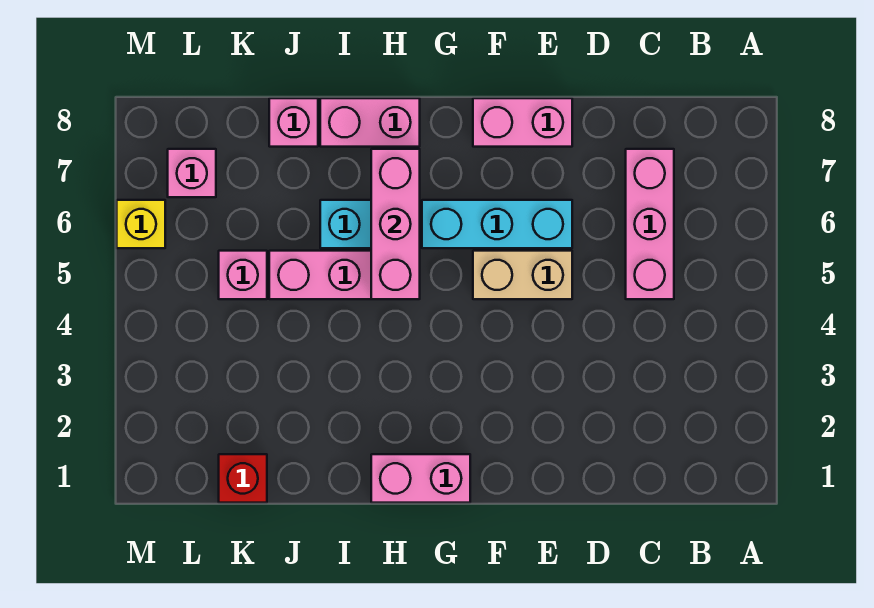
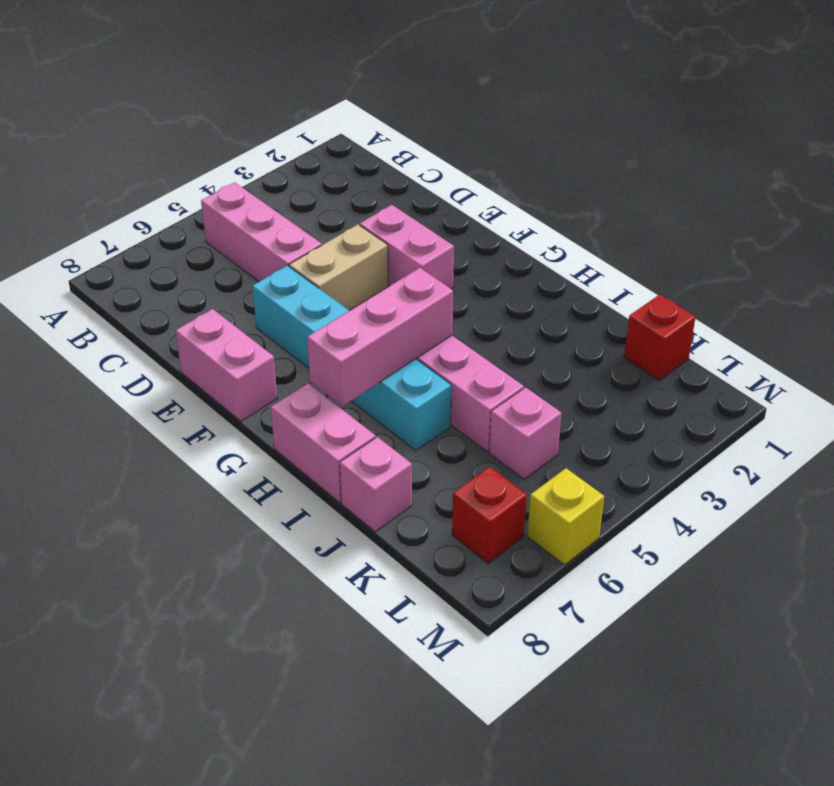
pink 1x3 brick [626,149,674,299] -> pink 1x3 brick turned to [201,182,322,281]
tan 1x2 brick [473,251,572,299] -> tan 1x2 brick turned to [289,225,388,311]
pink 1x2 brick [371,454,470,503] -> pink 1x2 brick moved to [360,205,454,289]
pink 1x1 brick [168,149,216,197] -> red 1x1 brick [452,467,527,563]

